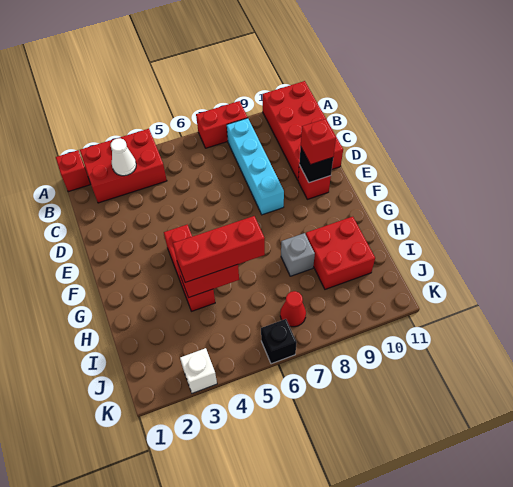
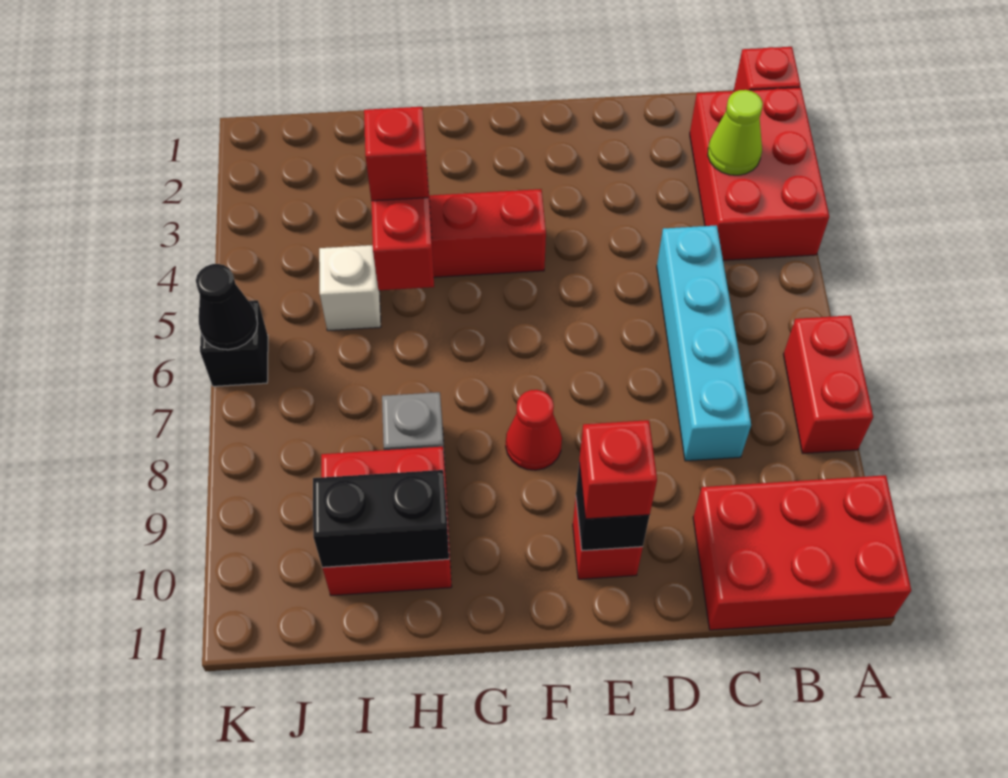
red 2x4 brick [263,81,343,180] -> red 2x3 brick [693,475,911,630]
white 1x1 cone [111,138,136,176] -> lime 1x1 cone [708,90,763,175]
cyan 1x4 brick [227,118,284,215] -> cyan 1x4 brick turned to [657,225,751,461]
red 1x3 brick [173,216,265,283] -> red 1x1 brick [364,107,428,201]
none -> black 1x2 brick [313,470,449,568]
red 1x1 cone [280,291,306,327] -> red 1x1 cone moved to [506,390,562,470]
white 1x1 brick [180,348,217,393] -> white 1x1 brick moved to [319,245,381,331]
none -> black 1x1 cone [196,264,258,350]

